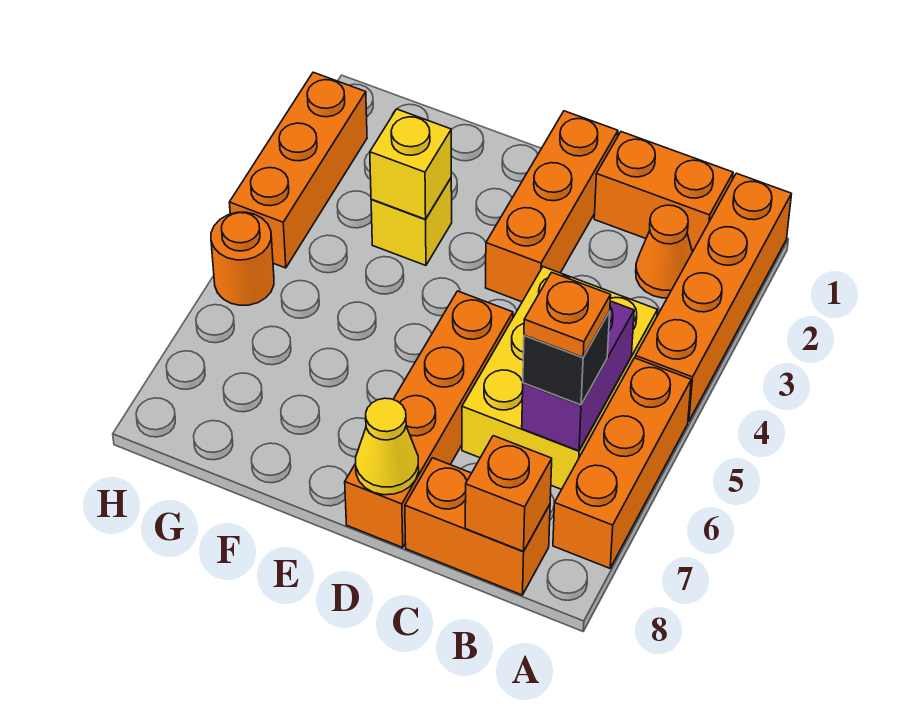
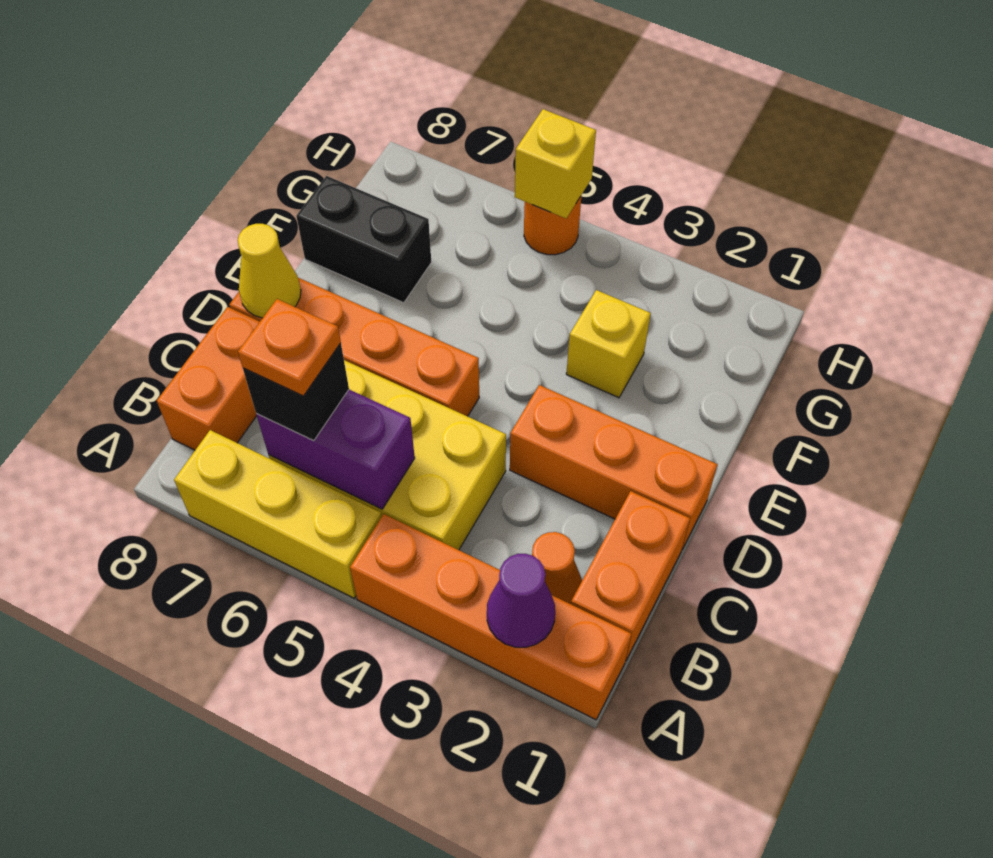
none -> purple 1x1 cone [487,554,555,647]
orange 1x3 brick [553,358,691,568] -> yellow 1x3 brick [174,430,381,598]
orange 1x1 brick [465,436,552,551] -> none
yellow 1x1 brick [370,109,451,219] -> yellow 1x1 brick moved to [515,109,596,218]
none -> black 1x2 brick [296,176,431,303]
orange 1x3 brick [229,72,367,268] -> none

